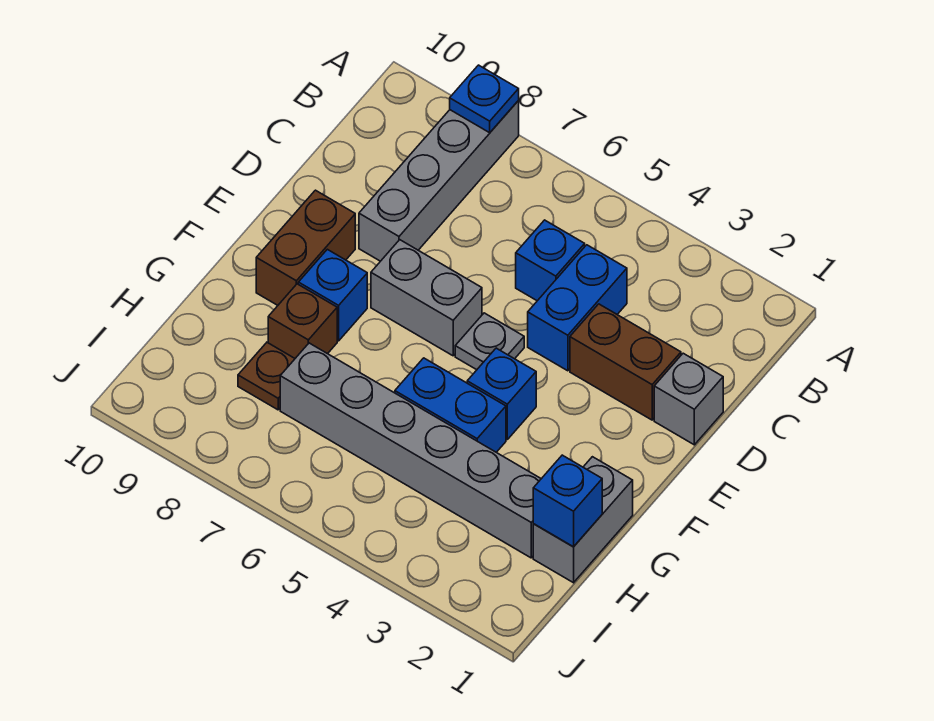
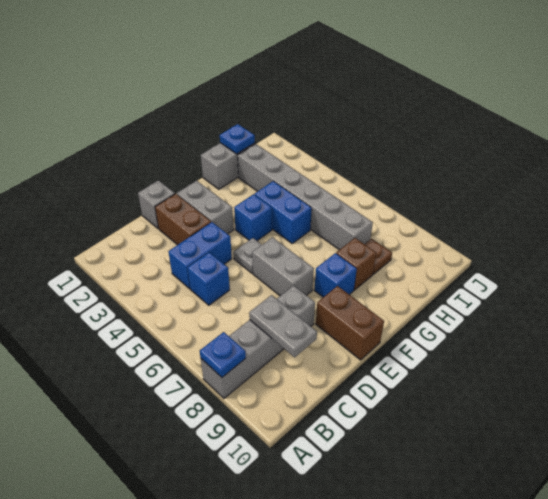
none -> grey 1x2 plate [249,295,317,357]
none -> grey 1x2 brick [177,181,234,234]
brown 1x2 brick [256,190,355,305] -> brown 1x2 brick turned to [316,286,384,360]
blue 1x1 brick [533,455,602,547] -> blue 1x1 plate [220,124,255,154]

